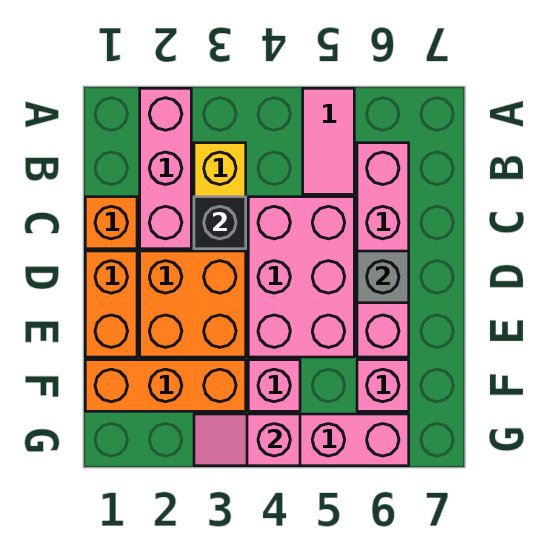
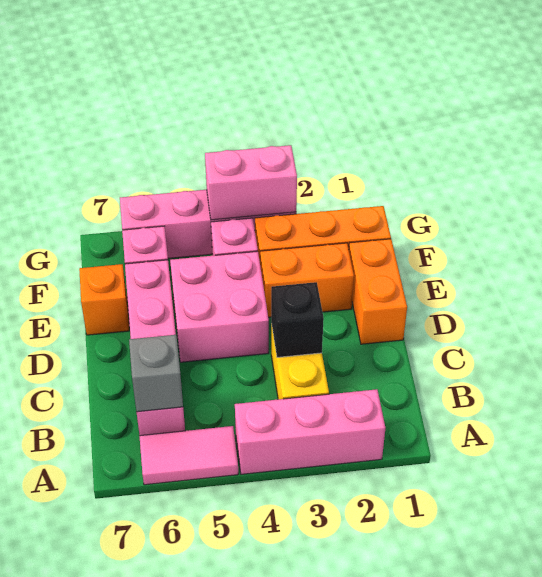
pink 1x3 brick [140,88,191,249] -> pink 1x3 brick turned to [235,389,385,474]
pink 1x2 tile [303,88,354,194] -> pink 1x2 tile turned to [140,426,238,485]
orange 1x1 brick [85,197,137,249] -> orange 1x1 brick moved to [79,264,129,335]
pink 2x3 brick [248,197,354,357] -> pink 2x2 brick [170,251,269,362]
orange 2x2 brick [140,251,246,357] -> orange 1x2 brick [260,243,354,317]
grey 1x1 brick [357,251,409,303] -> grey 1x1 brick moved to [129,335,183,412]
pink 1x2 slope [194,414,300,466] -> pink 1x2 brick [205,145,297,220]

